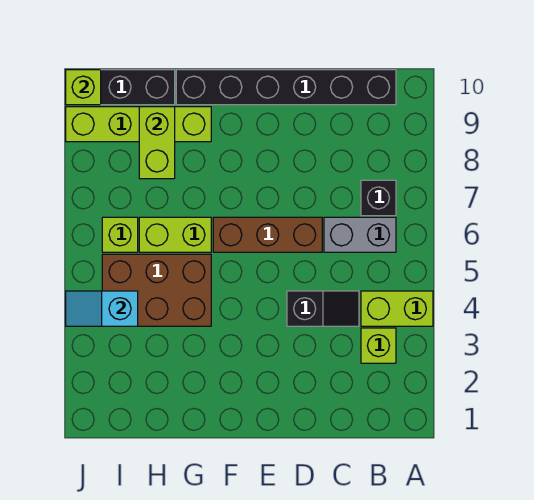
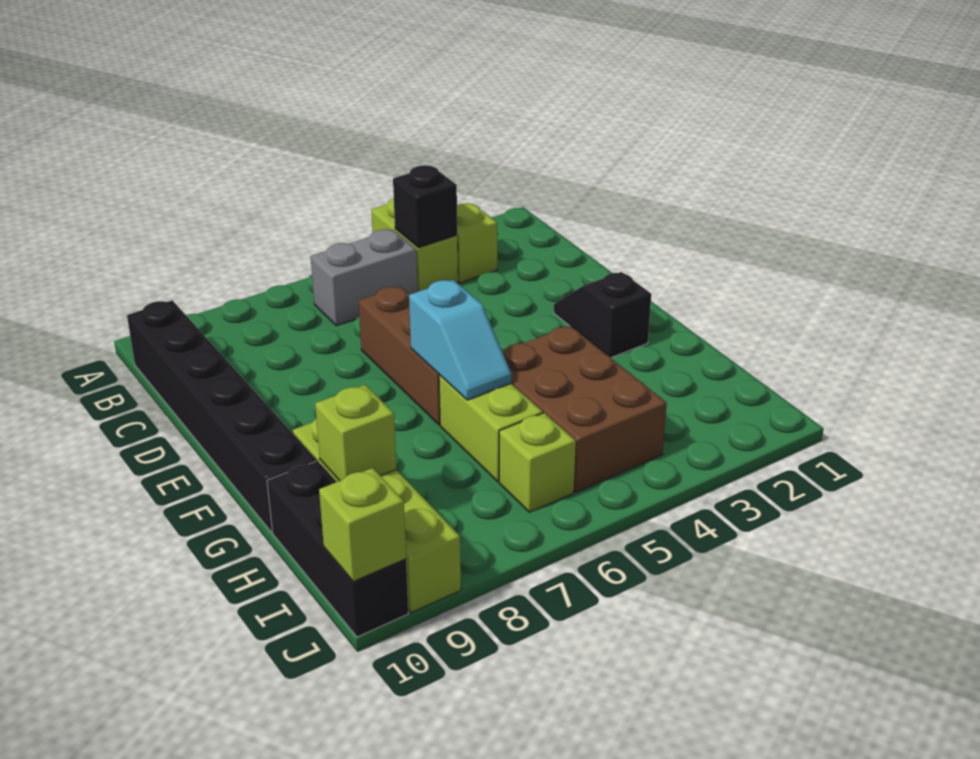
grey 1x2 brick [324,217,396,252] -> grey 1x2 brick turned to [311,229,418,326]
black 1x1 brick [361,180,396,216] -> black 1x1 brick moved to [393,165,457,248]
black 1x2 slope [287,291,359,326] -> black 1x2 slope moved to [554,272,651,358]
lime 1x2 brick [139,107,175,179] -> lime 1x1 brick [315,385,397,481]
cyan 1x2 slope [66,291,138,326] -> cyan 1x2 slope moved to [409,280,511,400]

